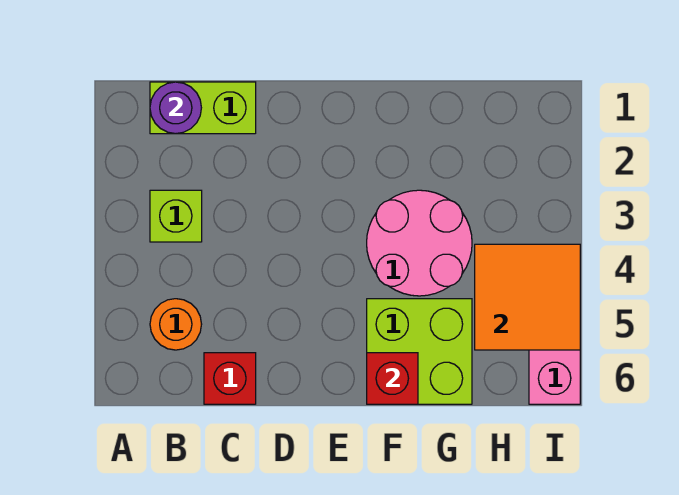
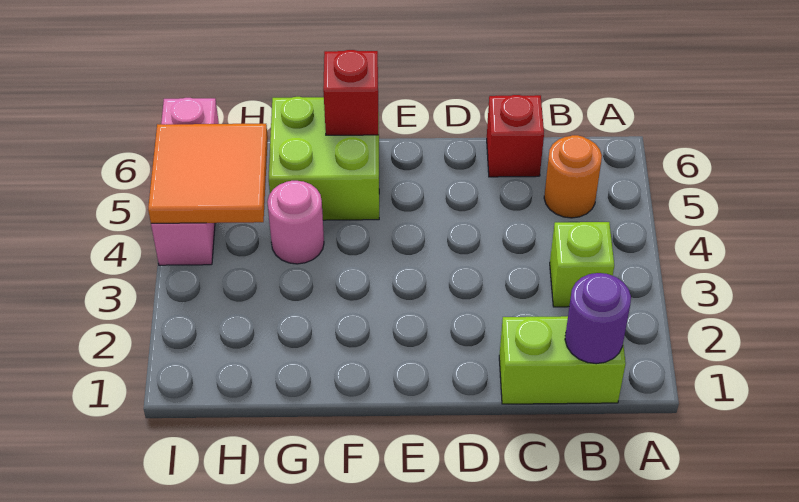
pink 2x2 round brick [367,190,472,296] -> pink 1x1 round brick [267,181,324,264]

